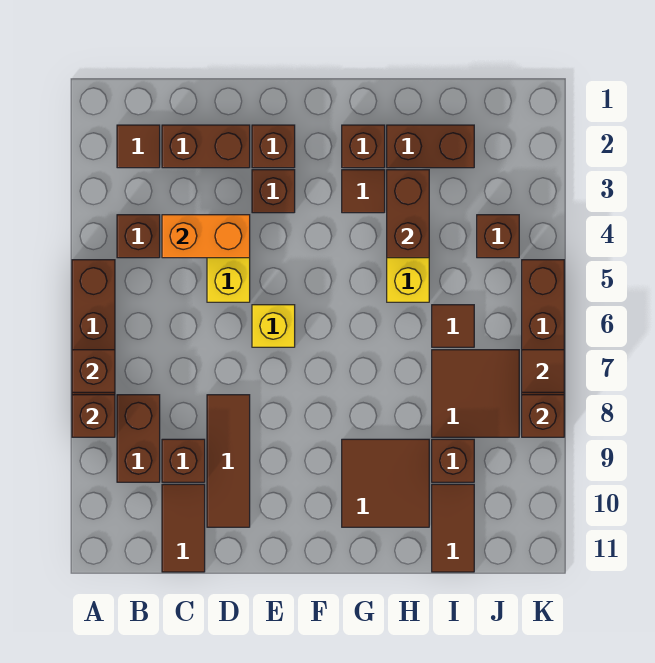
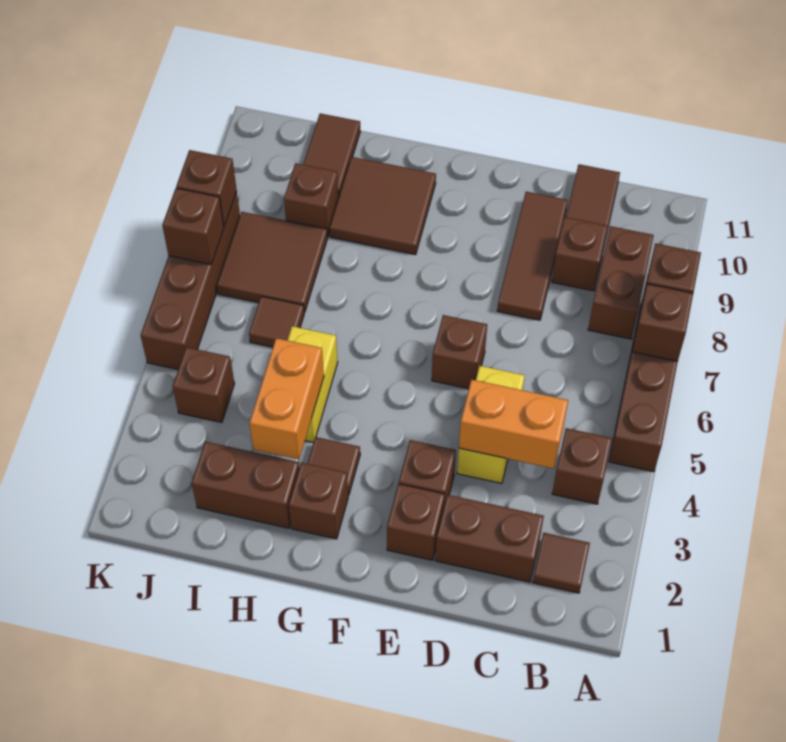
yellow 1x1 brick [252,305,295,347] -> brown 1x1 brick [432,315,487,389]
brown 1x2 brick [387,170,429,258] -> orange 1x2 brick [250,338,324,459]
brown 1x1 tile [522,350,564,392] -> brown 1x1 brick [162,188,224,264]

